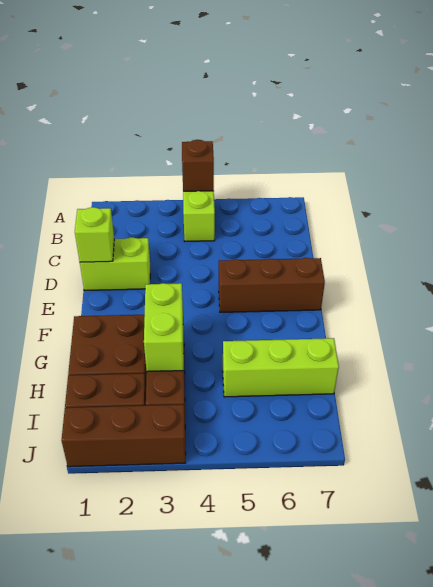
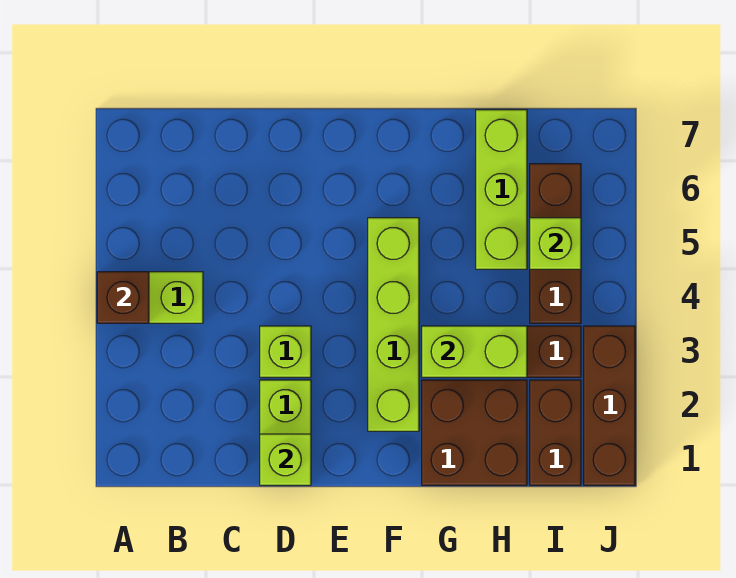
none -> lime 1x1 brick [260,326,311,377]
brown 1x3 brick [219,258,325,312] -> brown 1x3 brick moved to [530,164,581,323]
none -> lime 1x4 brick [368,218,419,431]
none -> lime 1x1 brick [530,218,581,269]

